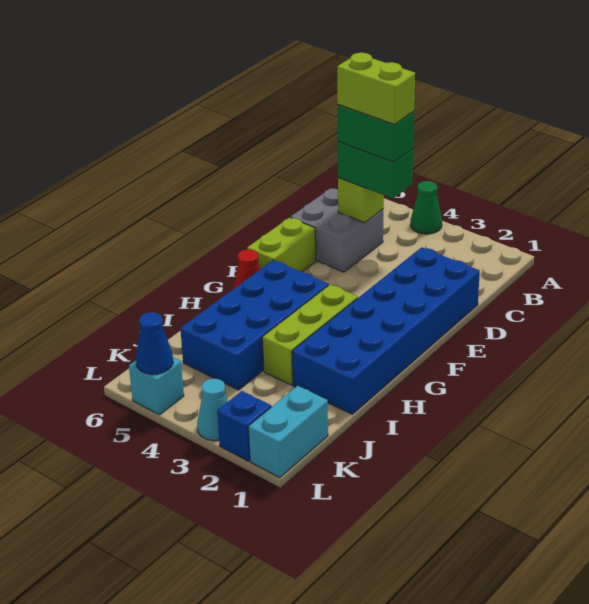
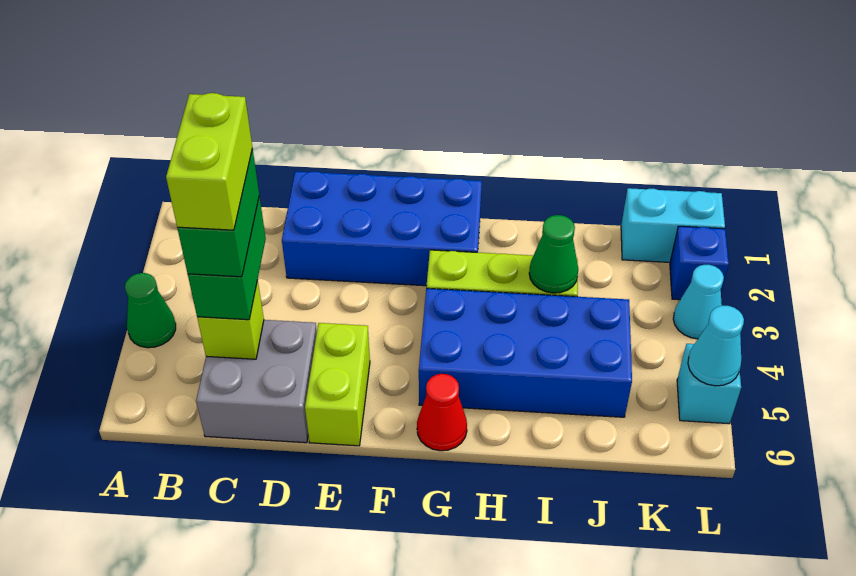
blue 2x6 brick [292,247,480,414] -> blue 2x4 brick [282,171,482,286]
lime 1x2 brick [247,217,316,272] -> lime 1x2 brick turned to [305,323,370,446]
none -> green 1x1 cone [529,215,578,293]
blue 1x1 cone [136,312,173,374] -> cyan 1x1 cone [688,306,744,386]

